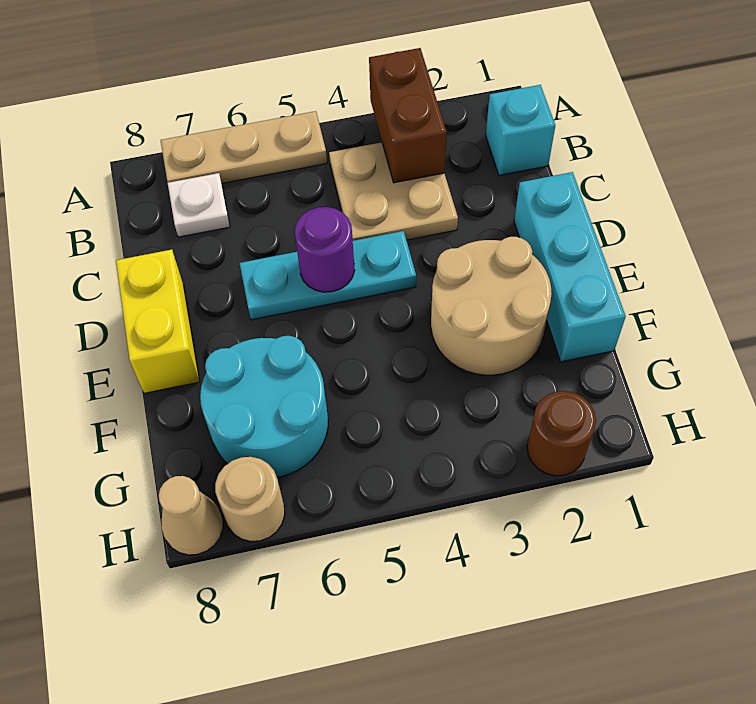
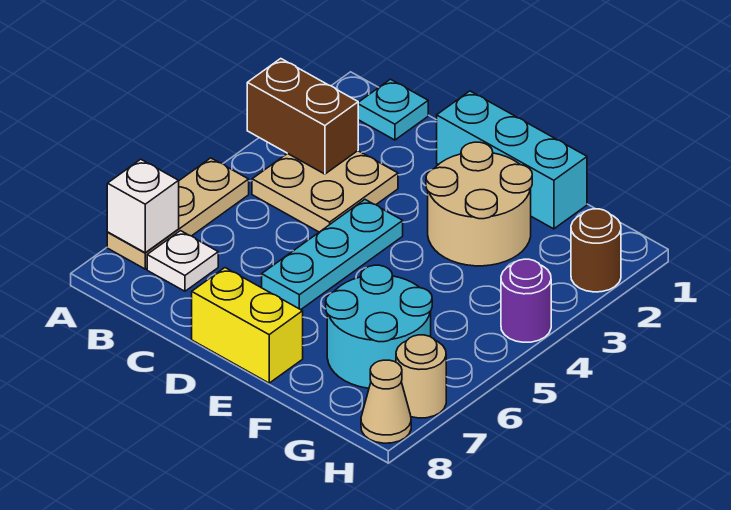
none -> white 1x1 brick [107,159,179,253]
cyan 1x1 brick [486,85,555,175] -> cyan 1x1 plate [358,79,428,140]
purple 1x1 round brick [295,207,355,292] -> purple 1x1 round brick moved to [501,259,551,342]

